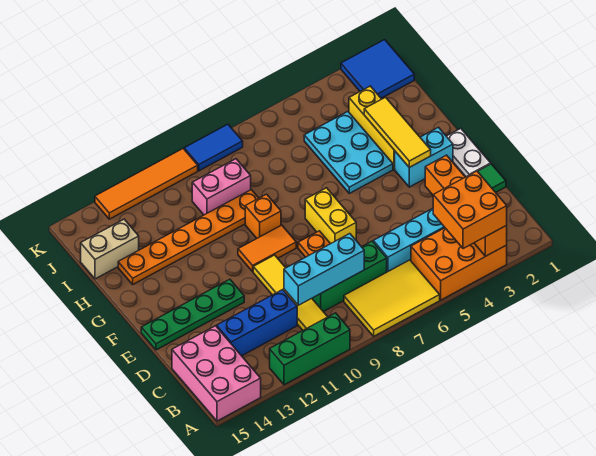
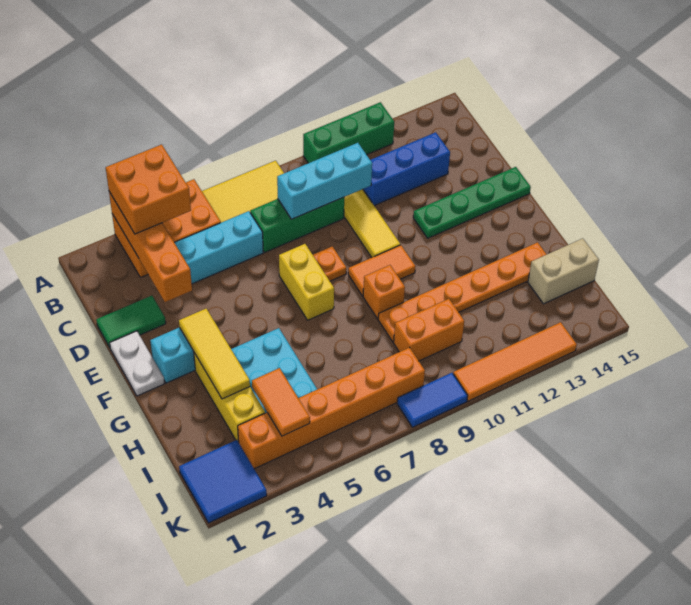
pink 2x3 brick [172,326,261,421] -> none
none -> orange 1x2 tile [252,368,310,436]
pink 1x2 brick [192,159,251,215] -> orange 1x2 brick [394,299,464,361]
none -> orange 1x6 brick [238,348,425,469]

